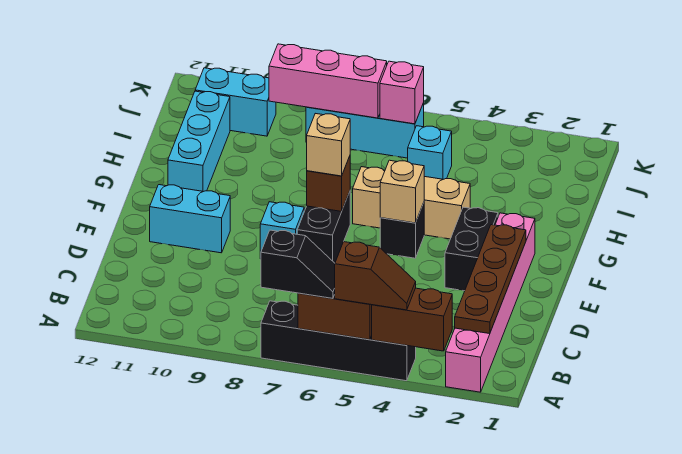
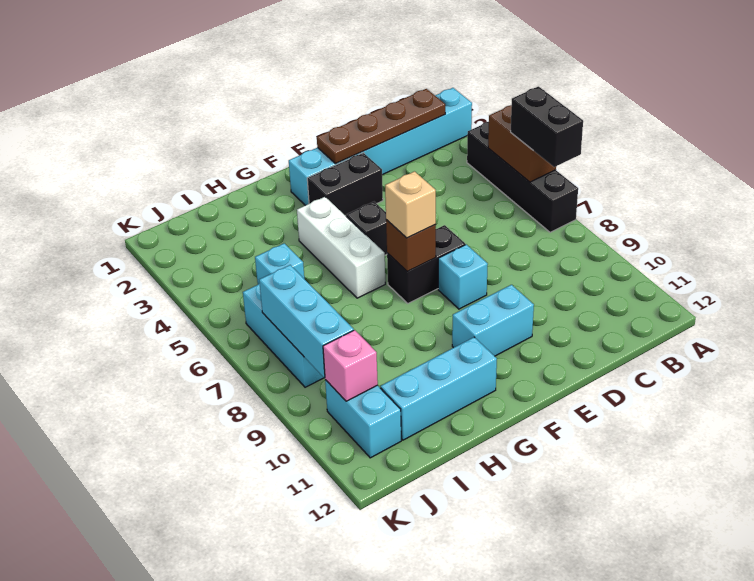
pink 1x6 brick [446,213,535,392] -> cyan 1x6 brick [289,88,472,205]
brown 1x2 brick [372,288,452,351] -> none
brown 1x2 slope [335,242,416,310] -> none
black 1x2 slope [261,230,335,299] -> black 1x2 brick [511,86,583,167]
cyan 1x2 brick [150,185,230,253] -> cyan 1x2 brick turned to [452,285,534,356]
tan 1x1 brick [380,160,424,223] -> none
tan 1x3 brick [353,167,470,239] -> white 1x3 brick [297,197,385,298]
pink 1x1 brick [380,61,424,124] -> pink 1x1 brick moved to [323,330,378,401]
pink 1x3 brick [269,44,387,118] -> cyan 1x3 brick [259,265,354,378]

